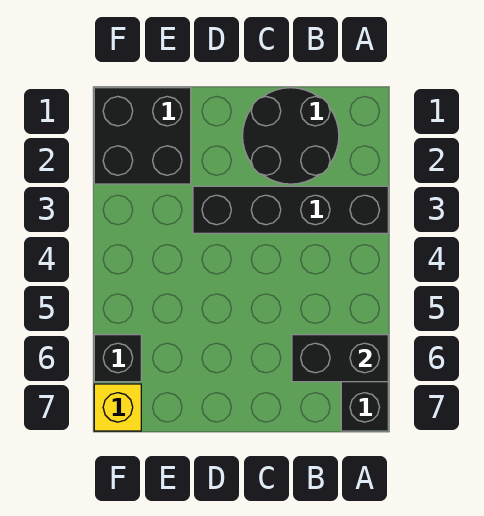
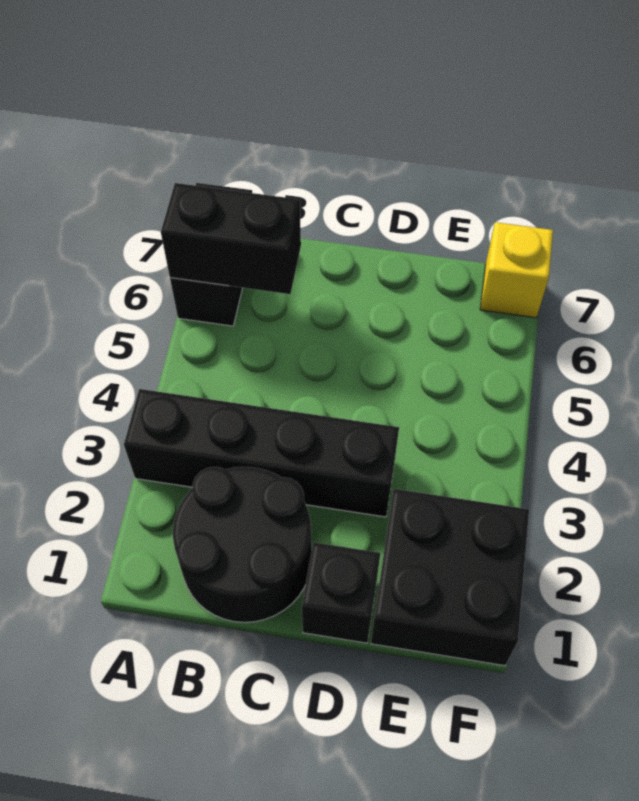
black 1x1 brick [94,335,141,382] -> black 1x1 brick moved to [302,542,380,643]

